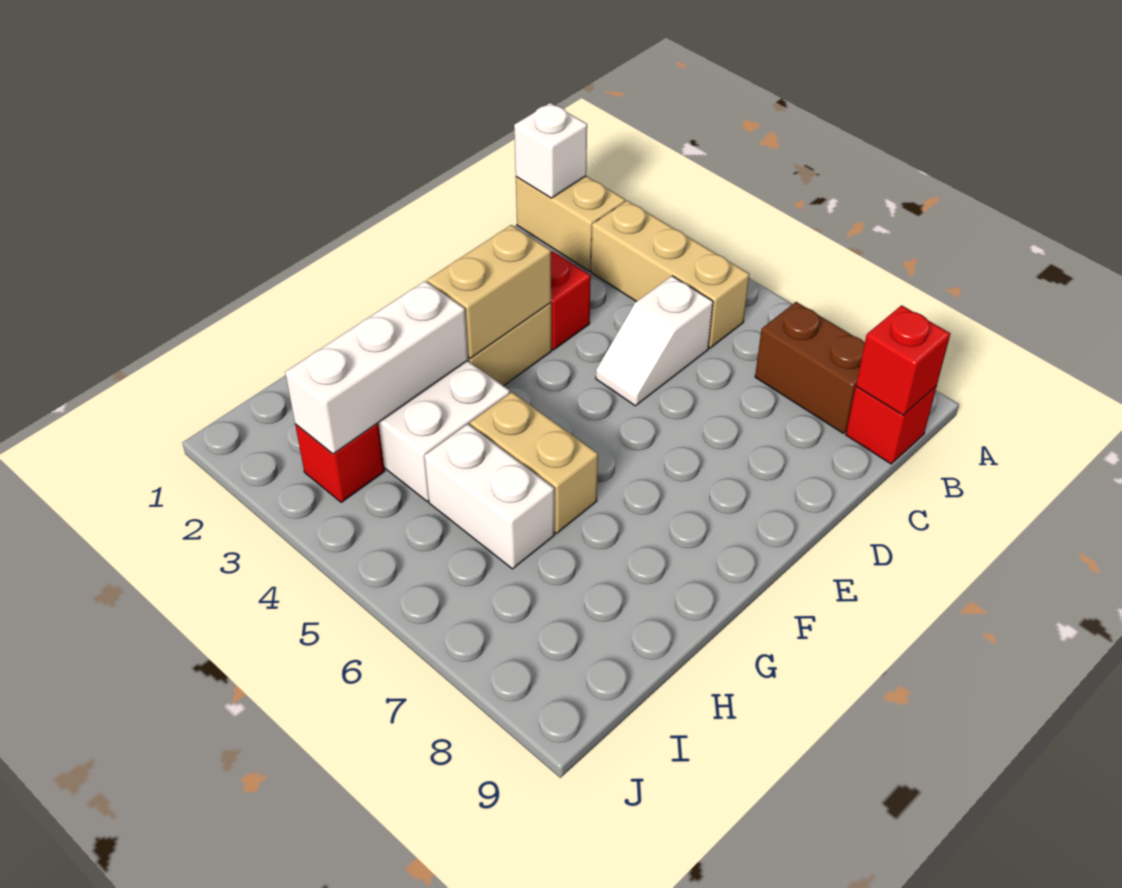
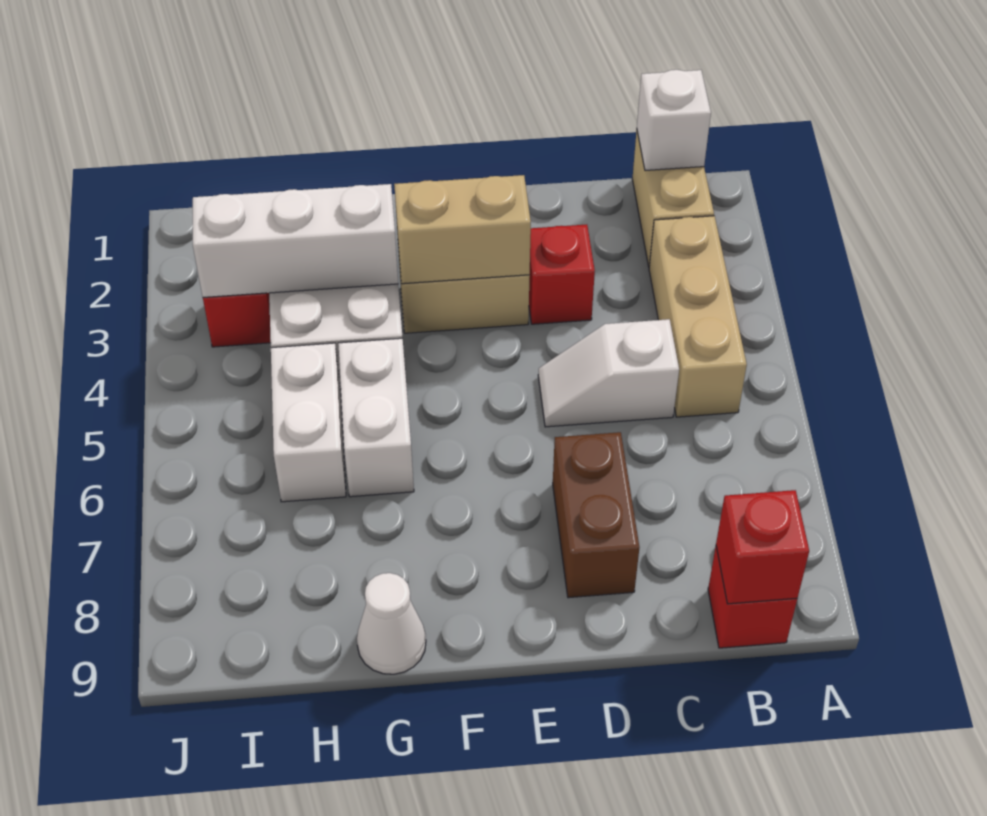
brown 1x2 brick [755,302,865,433] -> brown 1x2 brick moved to [553,432,640,598]
tan 1x2 brick [470,392,598,533] -> white 1x2 brick [338,338,414,497]
none -> white 1x1 cone [357,573,426,674]

